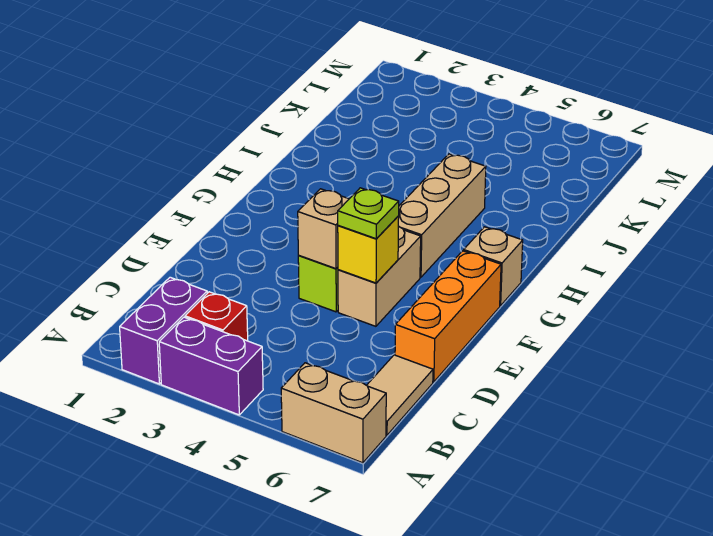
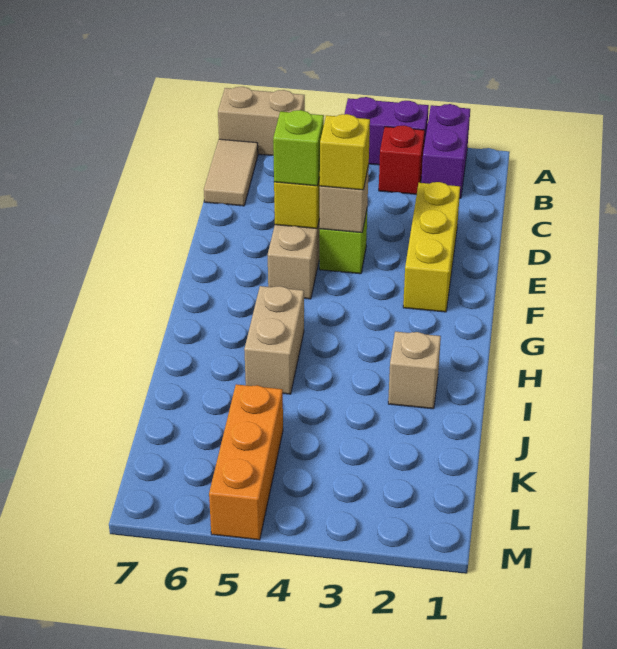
none -> yellow 1x3 brick [403,182,460,312]
orange 1x3 brick [395,251,501,382] -> orange 1x3 brick moved to [209,384,283,540]
none -> yellow 1x1 brick [319,114,370,190]
lime 1x1 plate [338,188,399,239] -> lime 1x1 brick [273,110,324,186]
tan 1x3 brick [398,154,486,277] -> tan 1x2 brick [244,286,304,394]
tan 1x1 brick [464,227,523,306] -> tan 1x1 brick moved to [388,332,441,409]

